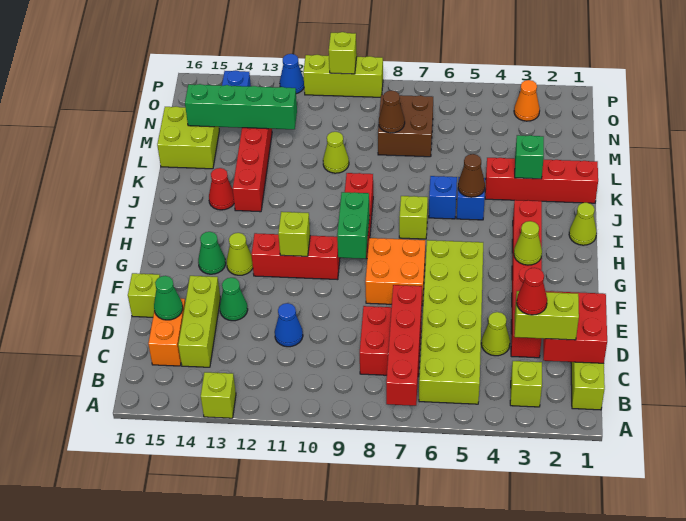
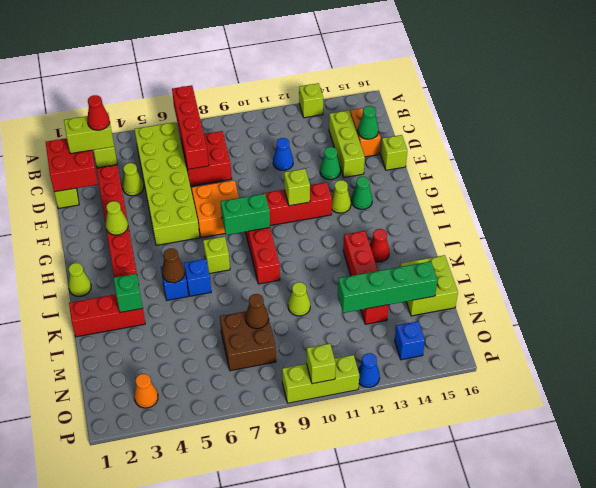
green 1x2 brick [337,192,370,259] -> green 1x2 brick turned to [221,194,270,235]
red 1x4 brick [485,158,598,203] -> red 1x3 brick [69,294,145,337]

